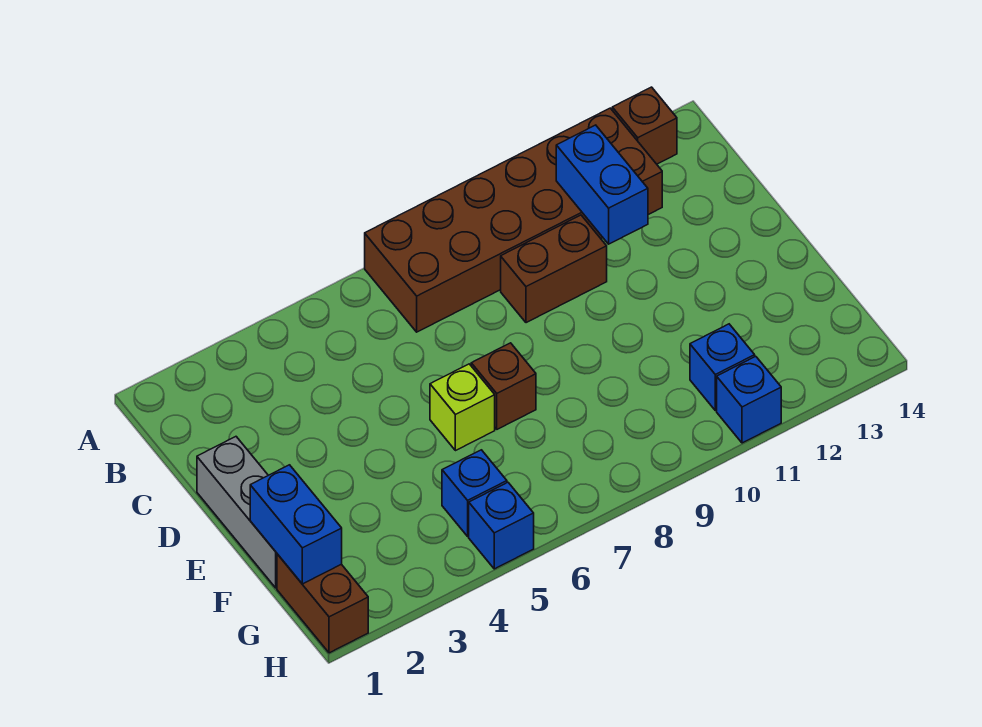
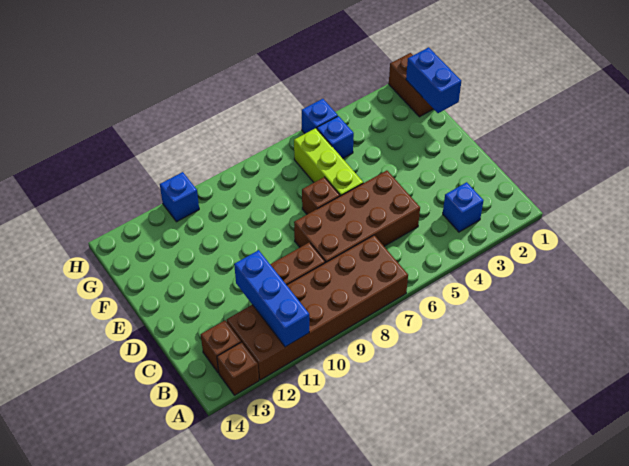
blue 1x2 brick [556,125,648,244] -> blue 1x3 brick [234,250,309,347]
none -> brown 1x1 brick [201,320,241,373]
none -> brown 2x4 brick [294,171,420,263]
grey 1x3 brick [197,437,277,588] -> none
lime 1x1 brick [430,364,495,451] -> lime 1x3 brick [294,128,363,196]
blue 1x1 brick [690,324,755,411] -> blue 1x1 brick moved to [443,182,483,232]

